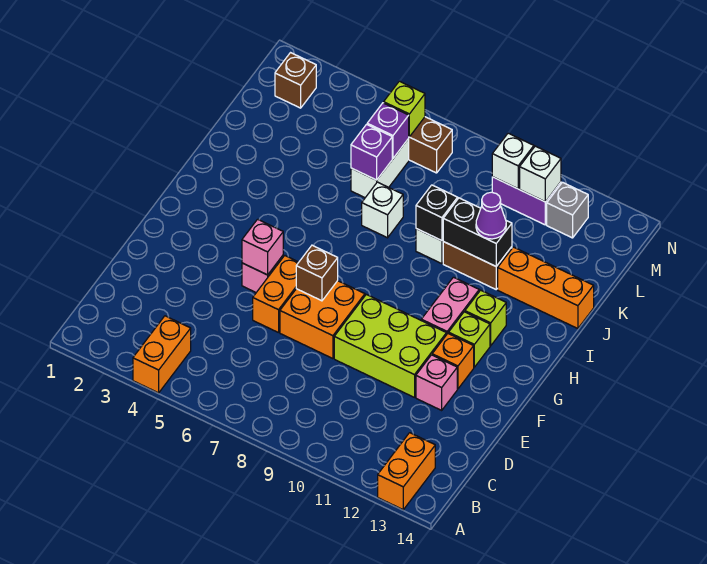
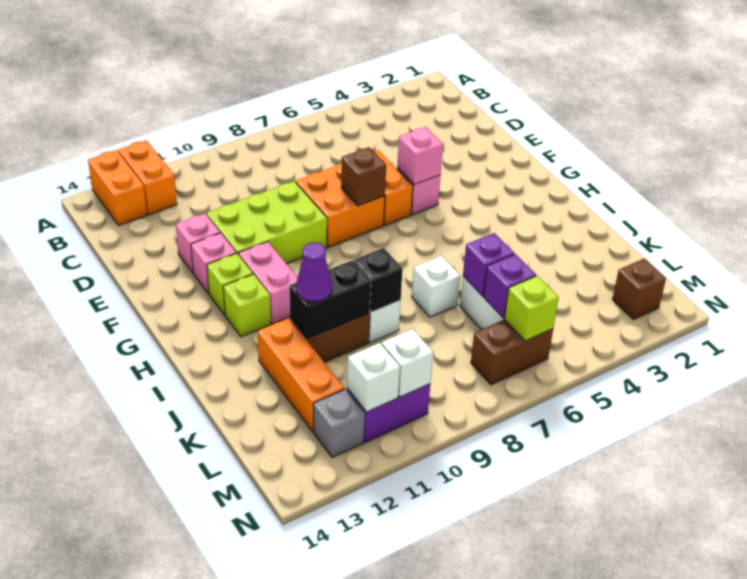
orange 1x2 brick [133,316,191,393] -> orange 1x2 brick moved to [118,140,177,215]
orange 1x1 brick [432,333,474,389] -> pink 1x1 brick [191,233,236,294]
orange 1x3 brick [498,247,594,329] -> orange 1x3 brick turned to [258,318,345,432]

